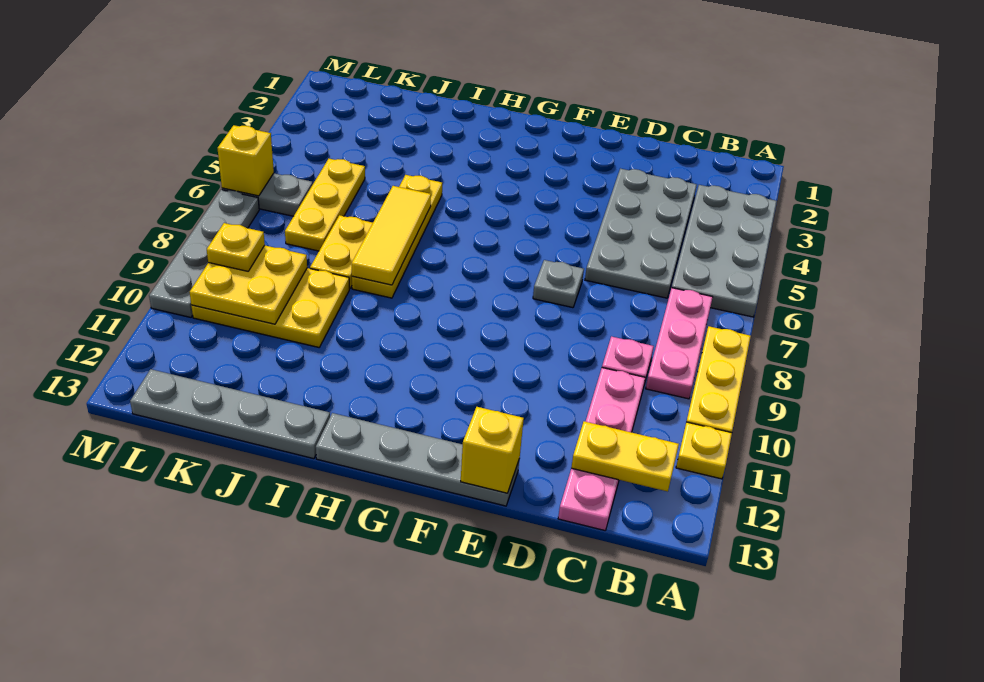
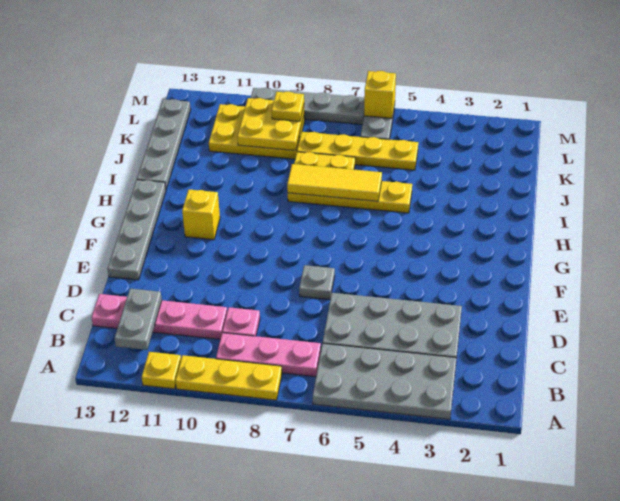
yellow 1x2 plate [571,421,679,491] -> grey 1x2 plate [115,289,162,350]
yellow 1x1 brick [461,407,524,493] -> yellow 1x1 brick moved to [182,190,220,240]
yellow 2x3 plate [191,268,349,347] -> yellow 2x3 plate turned to [209,104,305,159]
yellow 1x3 plate [285,159,365,251] -> yellow 1x4 plate [297,132,418,170]

